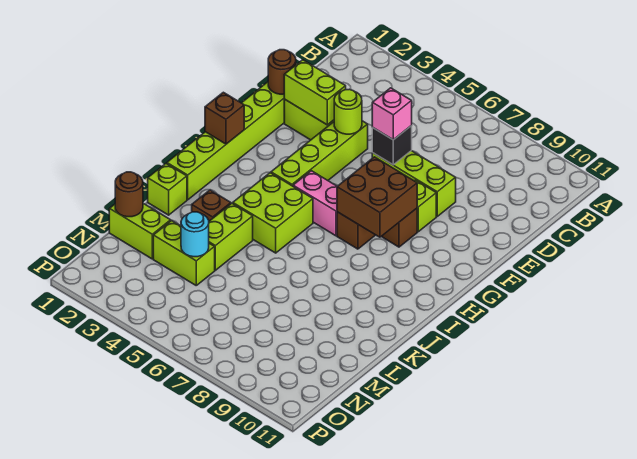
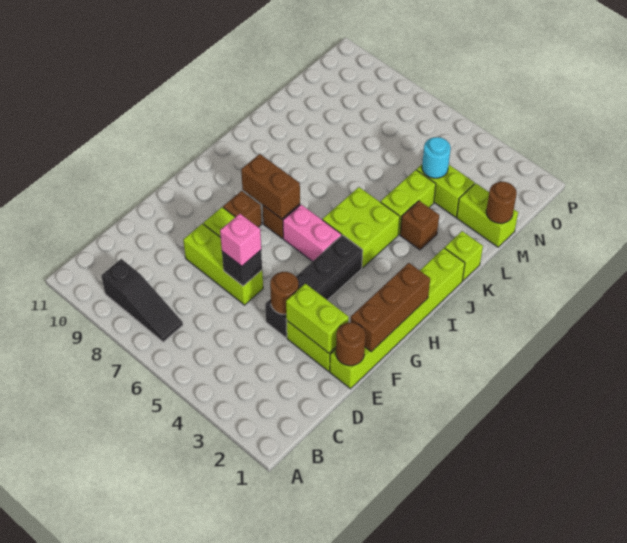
none -> black 1x3 slope [101,259,183,342]
lime 1x4 brick [271,121,368,186] -> black 1x4 brick [265,235,363,338]
lime 1x1 round brick [334,89,362,134] -> brown 1x1 round brick [270,272,298,314]
brown 2x2 brick [337,157,417,237] -> brown 1x2 brick [241,154,300,219]
brown 1x1 brick [205,92,244,144] -> brown 1x3 brick [351,263,430,352]

